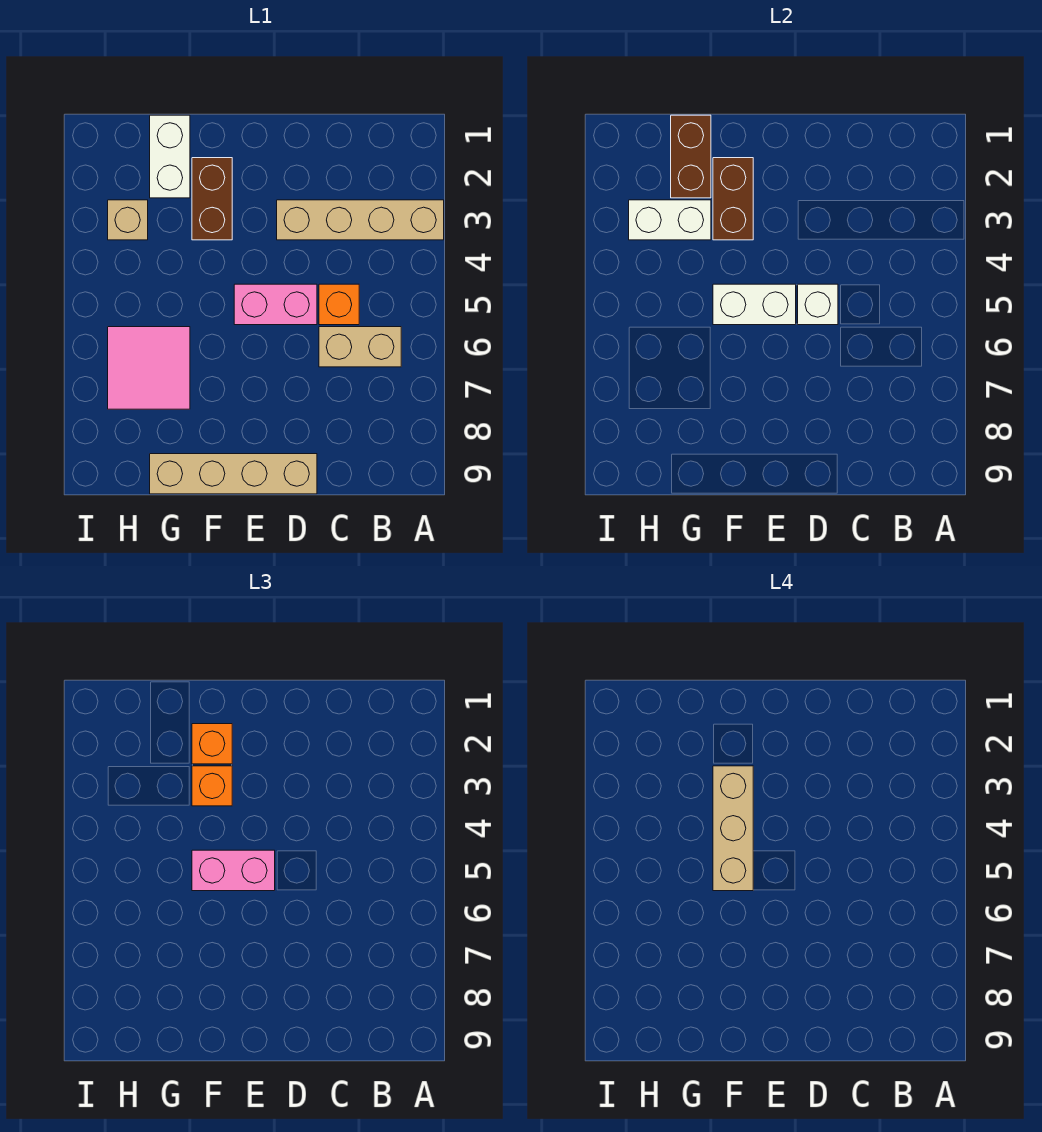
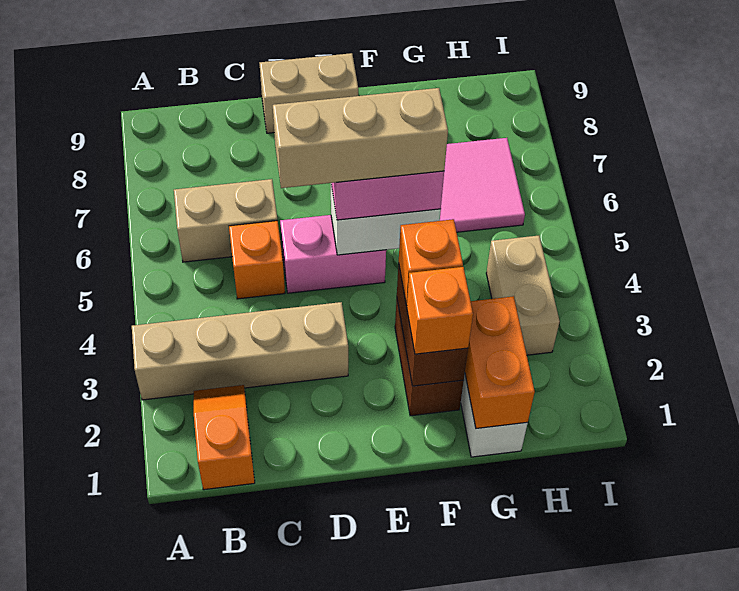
none -> orange 1x2 slope [194,385,255,490]
white 1x1 brick [798,284,838,325] -> none
tan 1x4 brick [150,454,317,494] -> tan 1x2 brick [260,53,358,133]
tan 1x3 brick [713,766,753,891] -> tan 1x3 brick turned to [273,88,448,188]
brown 1x2 brick [671,115,711,198] -> orange 1x2 brick [465,296,535,429]
white 1x2 brick [629,200,711,240] -> none
tan 1x1 brick [108,200,148,240] -> tan 1x2 brick [486,236,560,355]

